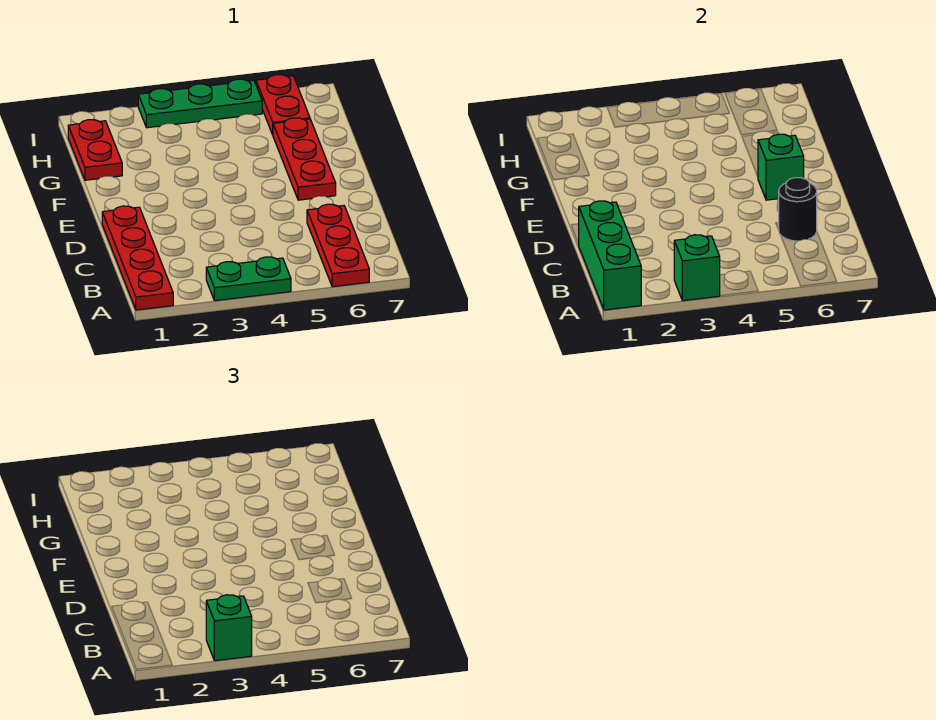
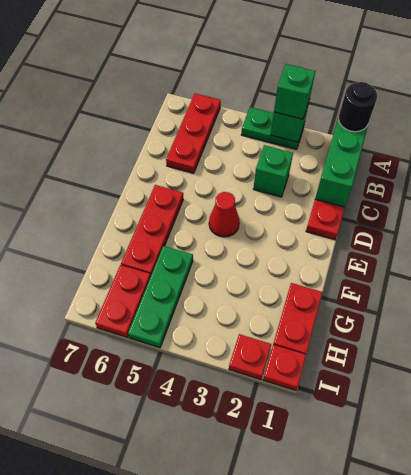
black 1x1 round brick [778,178,817,241] -> black 1x1 round brick moved to [339,82,377,132]
none -> red 1x1 cone [209,192,239,237]
green 1x1 brick [758,134,804,200] -> green 1x1 brick moved to [254,145,293,197]
none -> red 1x1 plate [263,345,306,390]
none -> red 1x1 plate [229,334,271,379]
green 1x3 plate [138,79,262,128] -> green 1x3 plate turned to [128,246,193,348]

